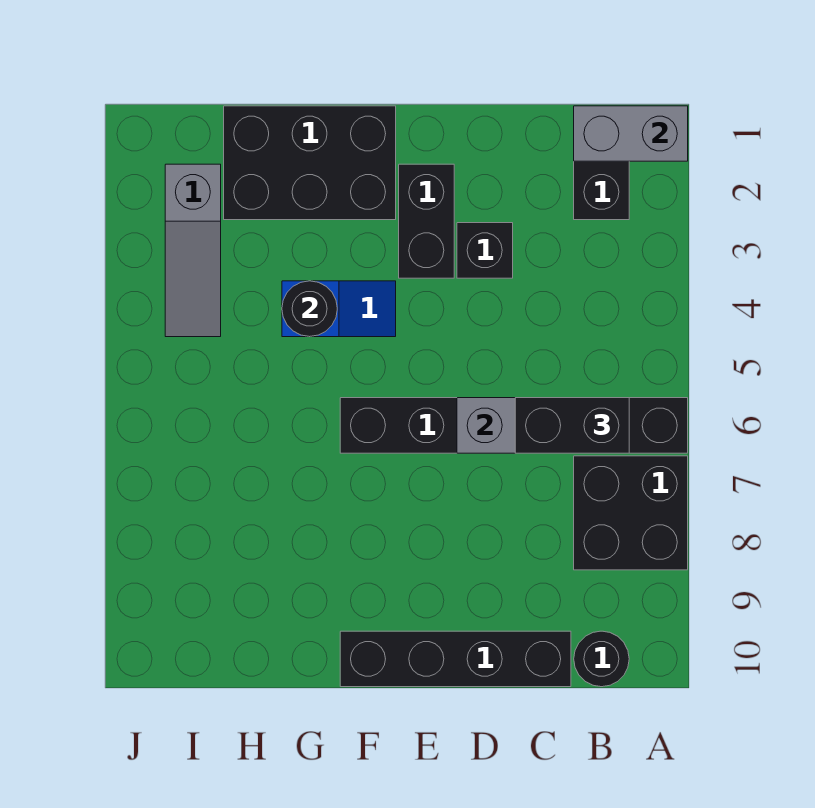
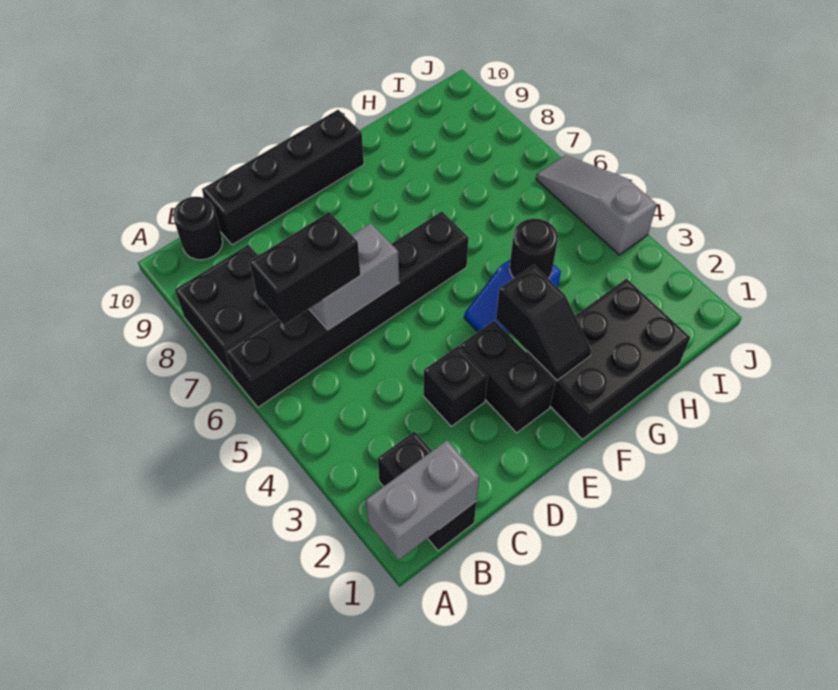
none -> black 1x2 slope [496,265,592,380]
grey 1x3 slope [165,164,221,337] -> grey 1x3 slope moved to [536,155,657,255]

